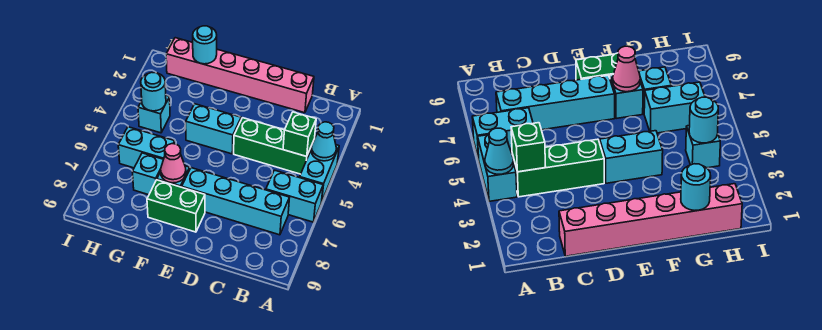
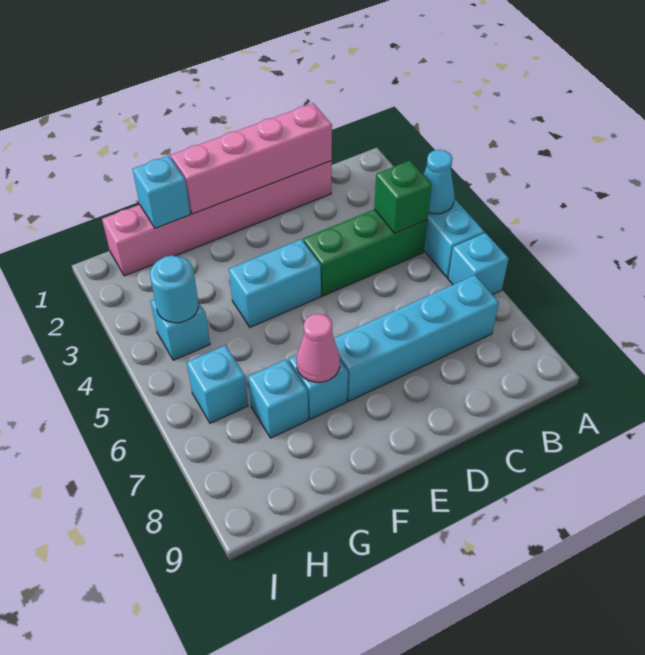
cyan 1x2 brick [266,170,323,222] -> cyan 1x1 brick [448,233,509,295]
none -> pink 1x4 brick [171,103,332,214]
green 1x2 brick [147,180,205,232] -> none
cyan 1x1 round brick [193,26,217,64] -> cyan 1x1 brick [133,156,190,228]
cyan 1x2 brick [118,127,175,168] -> cyan 1x1 brick [187,345,248,423]

